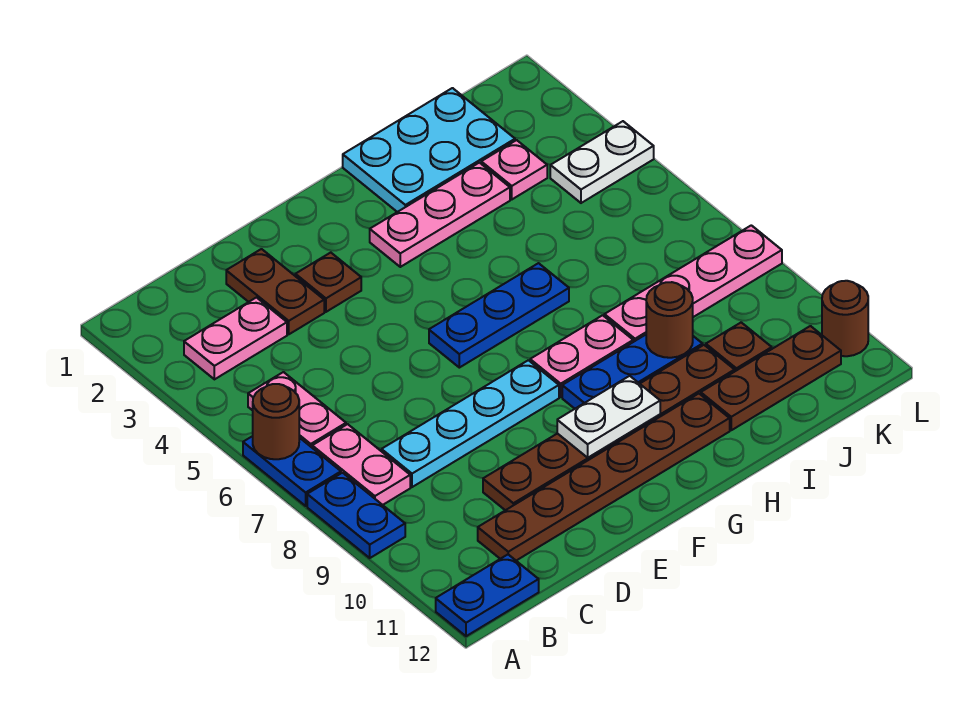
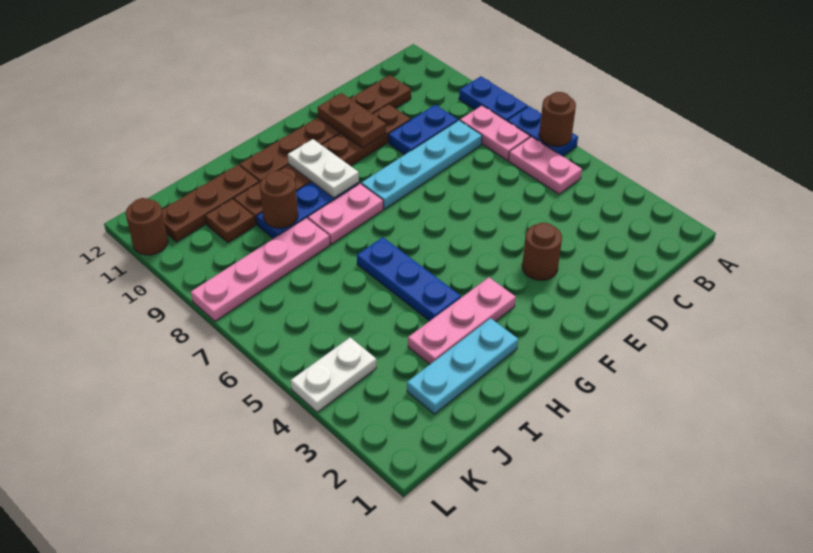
blue 1x2 plate [436,555,539,636] -> blue 1x2 plate moved to [388,105,458,155]
pink 1x2 plate [184,298,287,379] -> none
brown 1x2 plate [226,249,324,334] -> brown 1x2 plate moved to [318,93,386,148]
brown 1x1 plate [295,253,361,312] -> brown 1x1 round brick [522,223,562,280]
blue 1x3 plate [429,263,569,368] -> blue 1x3 plate turned to [357,237,461,321]
white 1x2 plate [557,376,660,458] -> white 1x2 plate turned to [288,139,359,198]
cyan 2x3 plate [343,88,515,212] -> cyan 1x3 plate [407,318,518,414]
pink 1x1 plate [481,140,547,199] -> none

